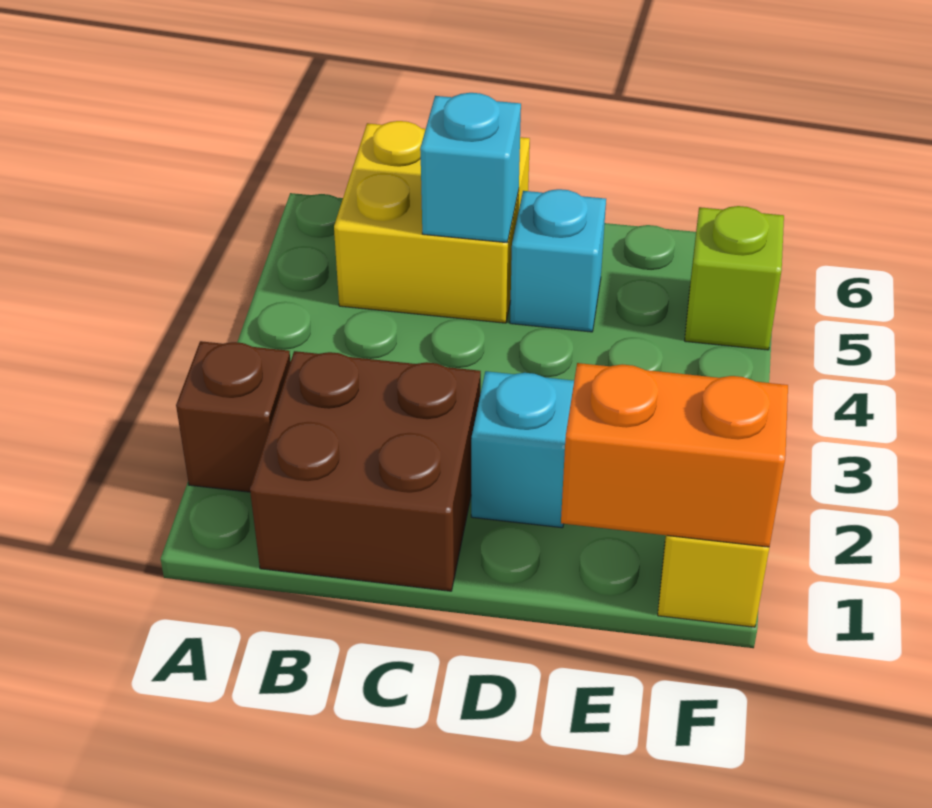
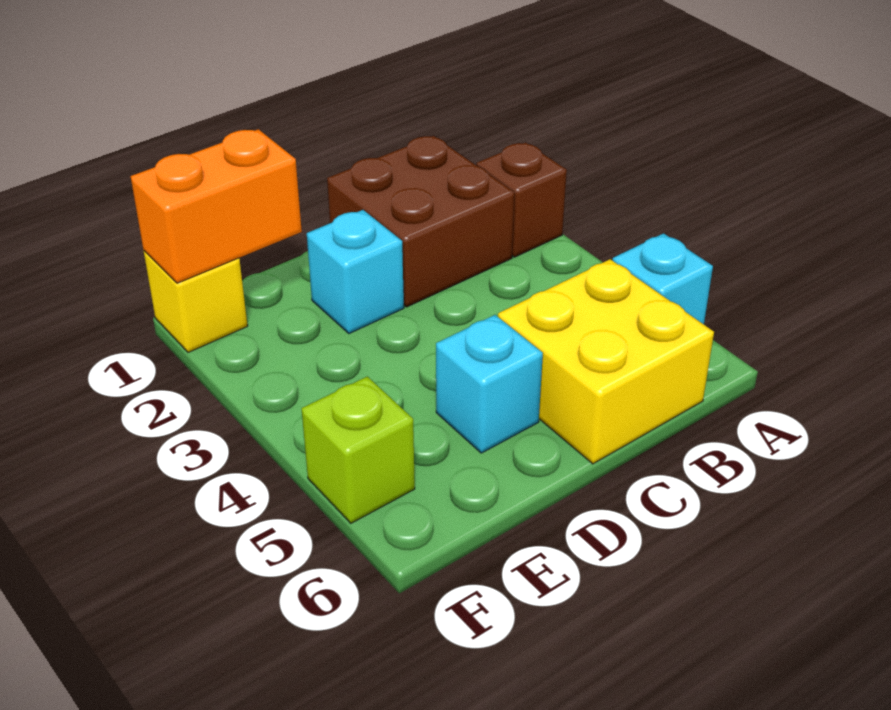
cyan 1x1 brick [420,93,521,243] -> cyan 1x1 brick moved to [613,233,713,324]

